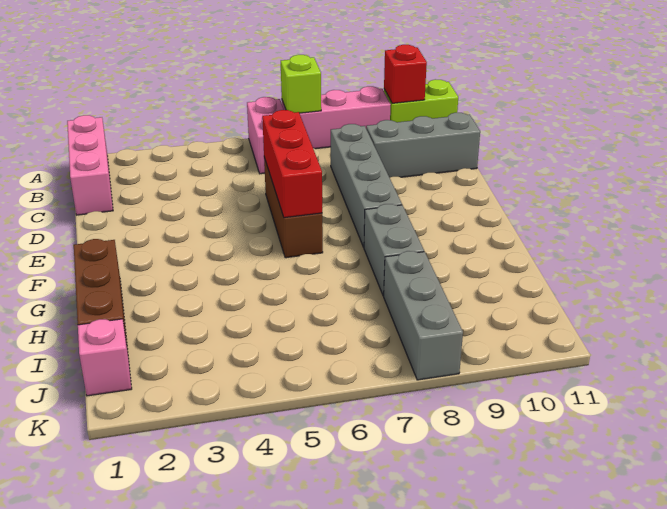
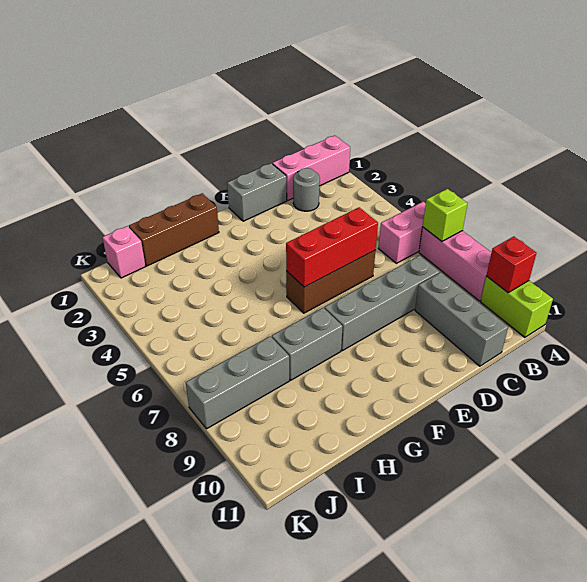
none -> grey 1x1 round brick [293,168,320,211]
none -> grey 1x2 brick [227,163,287,221]

